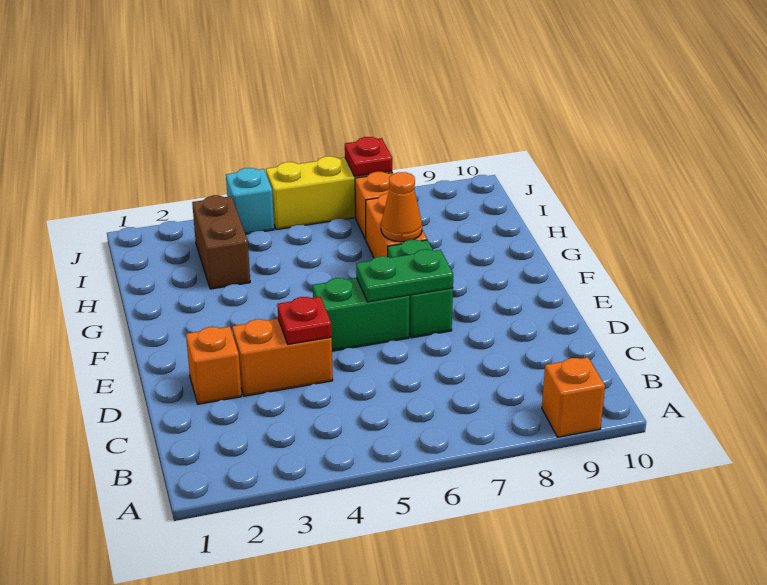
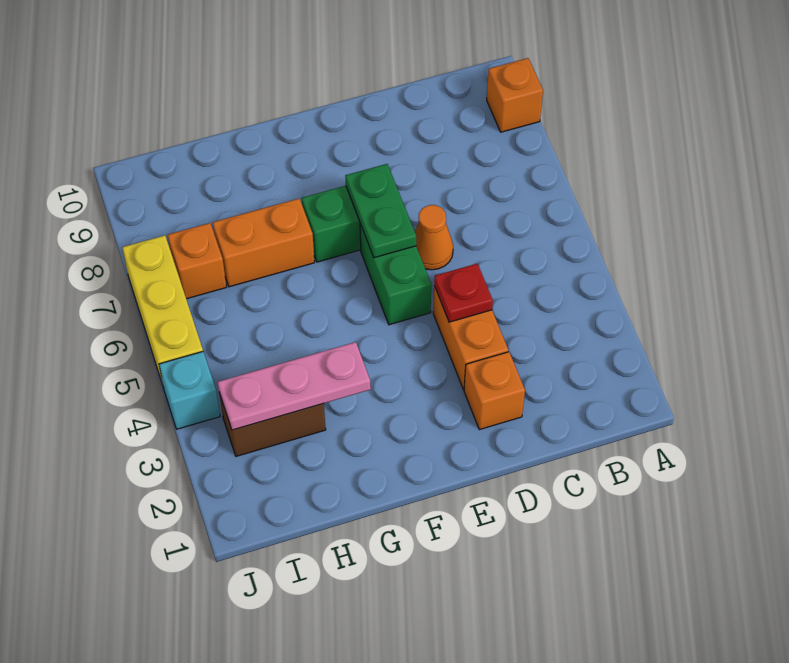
none -> pink 1x3 plate [218,342,371,430]
orange 1x1 cone [381,172,422,242] -> orange 1x1 cone moved to [415,205,453,270]
red 1x1 plate [345,137,392,177] -> none

